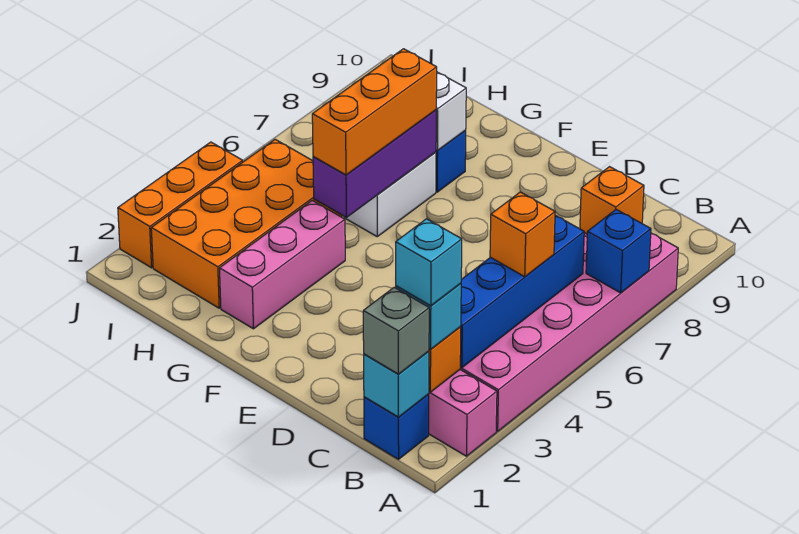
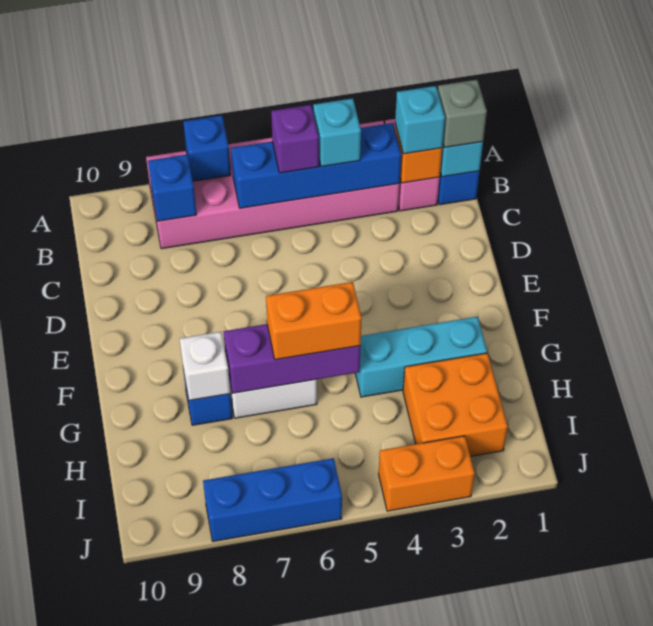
cyan 1x1 brick [396,219,462,306] -> cyan 1x1 brick moved to [313,98,361,167]
orange 1x1 brick [490,192,555,277] -> purple 1x1 brick [271,105,319,173]
orange 1x1 brick [580,167,644,234] -> blue 1x1 brick [148,155,196,221]
pink 1x3 brick [220,200,345,329] -> cyan 1x3 brick [355,317,487,397]
orange 1x3 brick [312,49,437,175] -> orange 1x2 brick [266,282,362,360]
orange 2x4 brick [151,139,342,308] -> orange 2x2 brick [403,353,508,456]
orange 1x3 brick [118,142,243,268] -> orange 1x2 brick [379,436,475,511]
none -> blue 1x3 brick [203,458,342,541]

